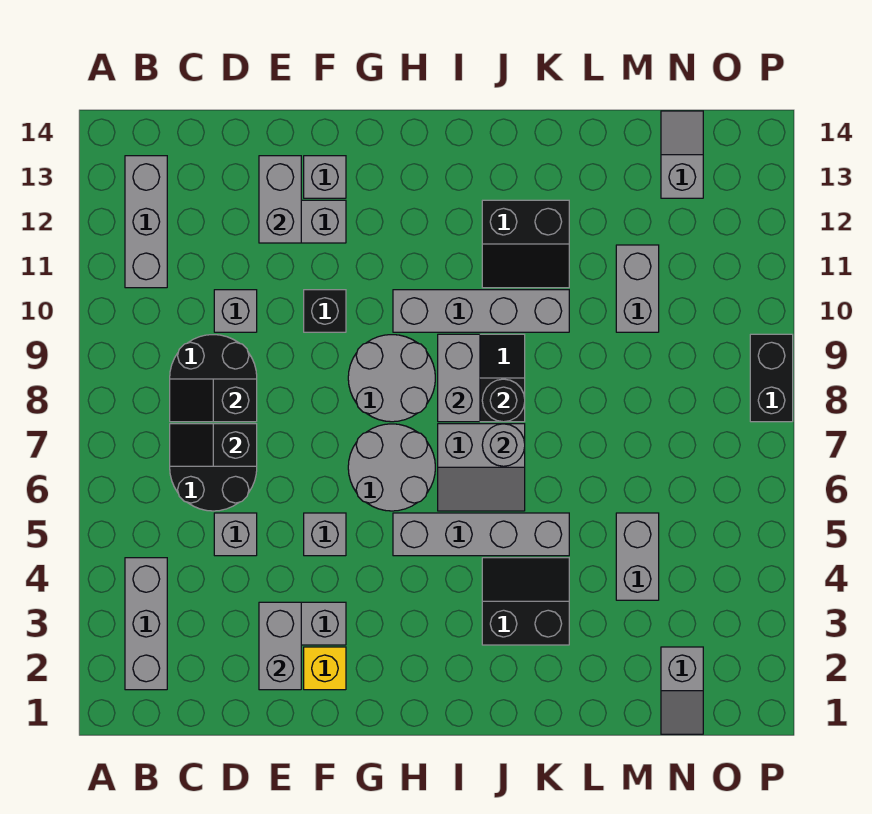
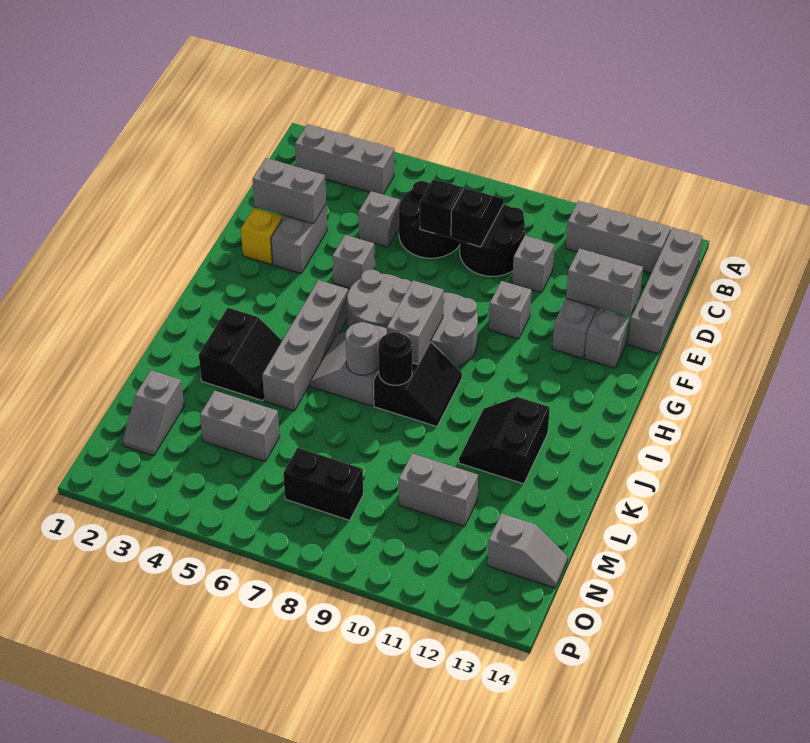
black 1x1 brick [304,290,346,332] -> grey 1x1 brick [489,281,532,339]
grey 1x4 brick [393,290,569,332] -> grey 1x4 brick moved to [628,228,703,354]
grey 1x2 brick [438,334,480,422] -> grey 1x2 brick turned to [387,280,444,364]
grey 1x2 slope [661,647,703,734] -> grey 1x2 slope turned to [123,370,184,456]
black 1x2 brick [750,334,793,422] -> black 1x2 brick moved to [283,448,363,520]

